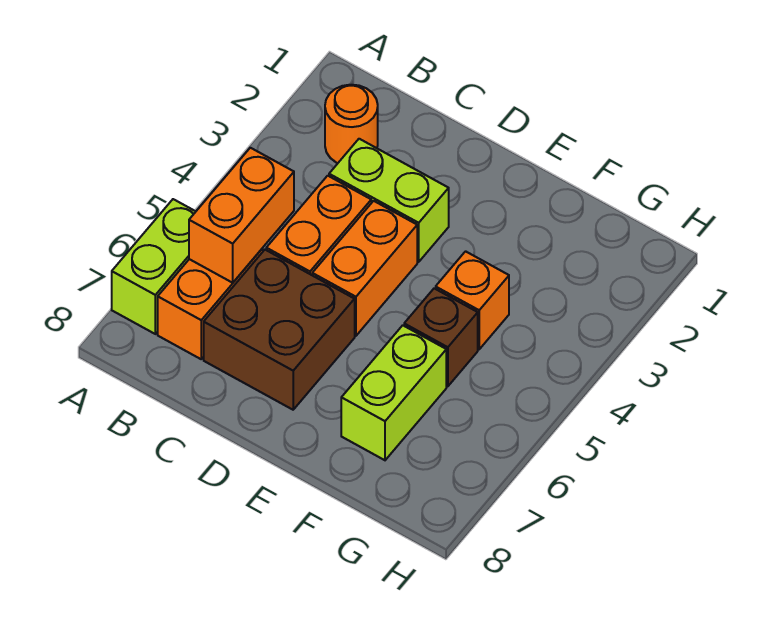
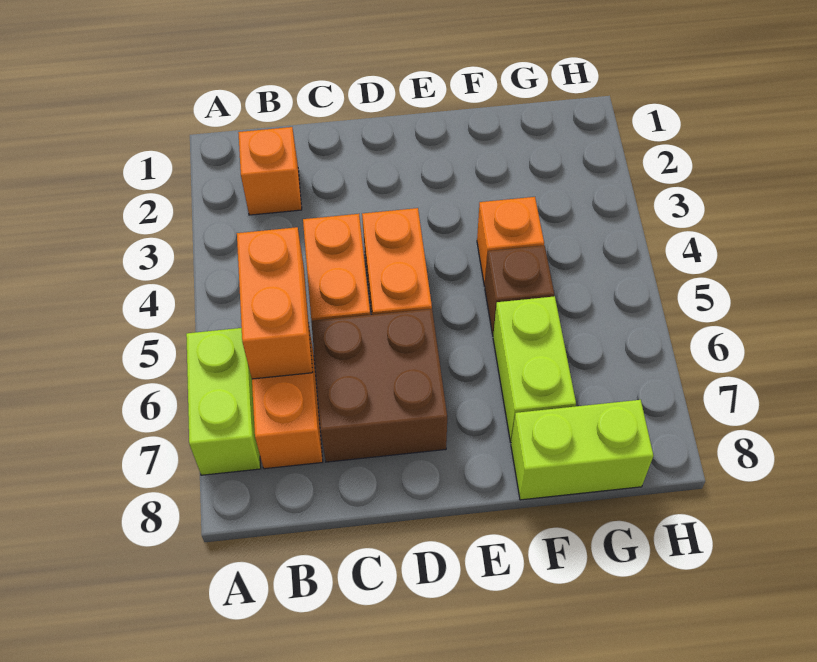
orange 1x1 round brick [325,85,378,163] -> orange 1x1 brick [238,127,302,215]
lime 1x2 brick [329,139,449,262] -> lime 1x2 brick moved to [511,400,653,500]

